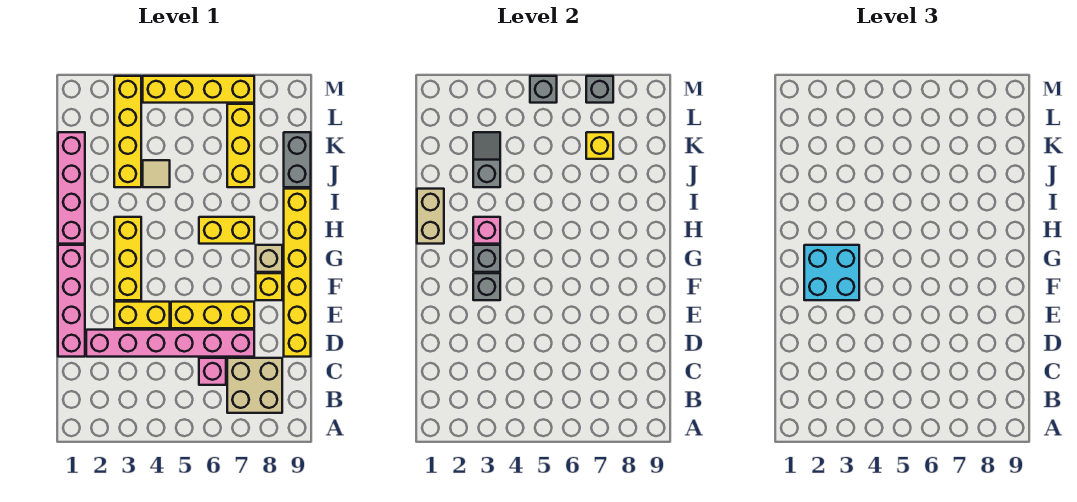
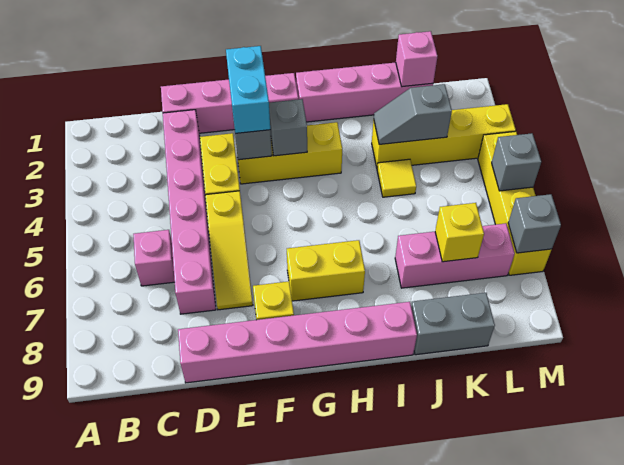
tan 2x2 brick [227,358,282,413] -> none
yellow 1x6 brick [284,189,311,357] -> pink 1x6 brick [178,302,417,383]
yellow 1x3 brick [171,302,254,328] -> yellow 1x3 slope [205,191,253,310]
cyan 2x2 brick [804,245,859,300] -> cyan 1x2 brick [226,46,270,133]
tan 1x1 brick [256,245,282,272] -> none
tan 1x2 brick [417,189,444,244] -> none
pink 1x1 brick [473,217,500,244] -> pink 1x1 brick moved to [396,31,437,87]
yellow 1x2 brick [199,217,254,244] -> yellow 1x2 brick turned to [287,240,365,301]
grey 1x2 slope [473,132,500,187] -> grey 1x2 slope turned to [374,84,452,144]
tan 1x1 tile [143,160,170,187] -> yellow 1x1 tile [377,159,416,197]
yellow 1x3 brick [227,104,254,187] -> pink 1x3 brick [395,223,515,288]

